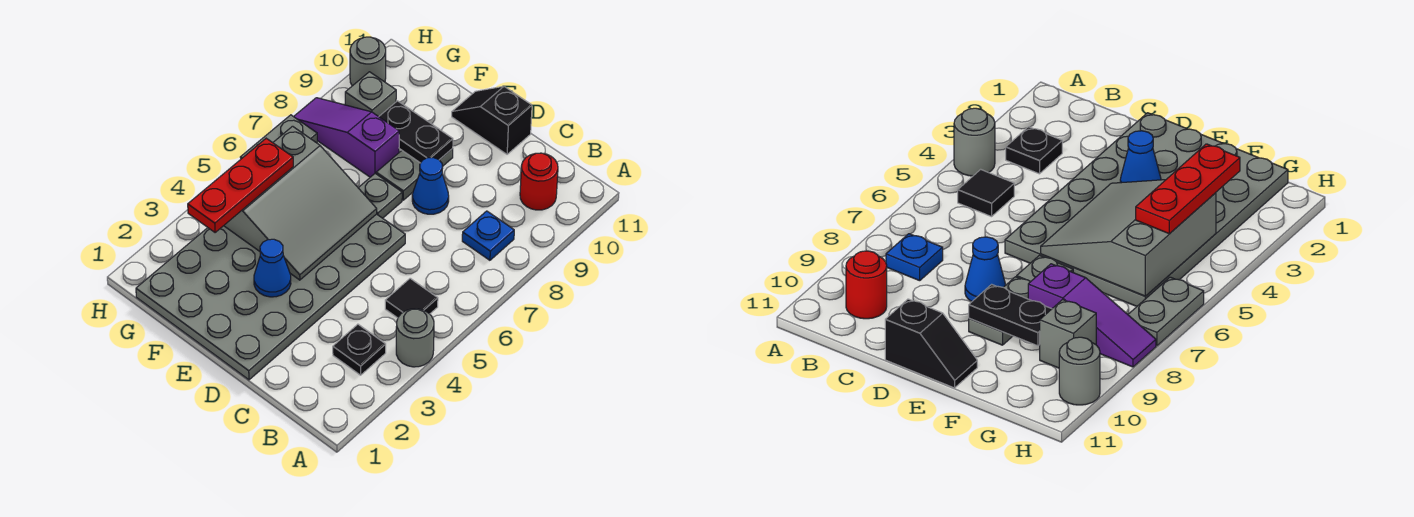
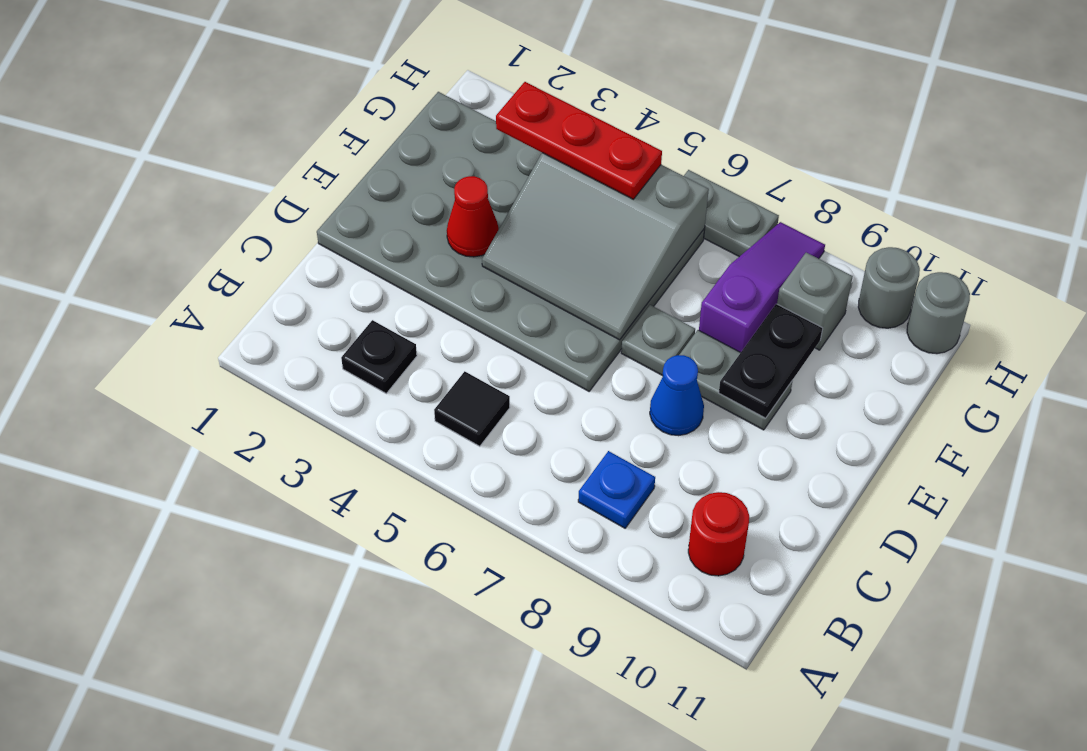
grey 1x1 round brick [396,309,434,367] -> grey 1x1 round brick moved to [907,272,970,354]
black 1x2 slope [452,86,532,154] -> none
blue 1x1 cone [254,239,291,297] -> red 1x1 cone [447,176,499,257]

